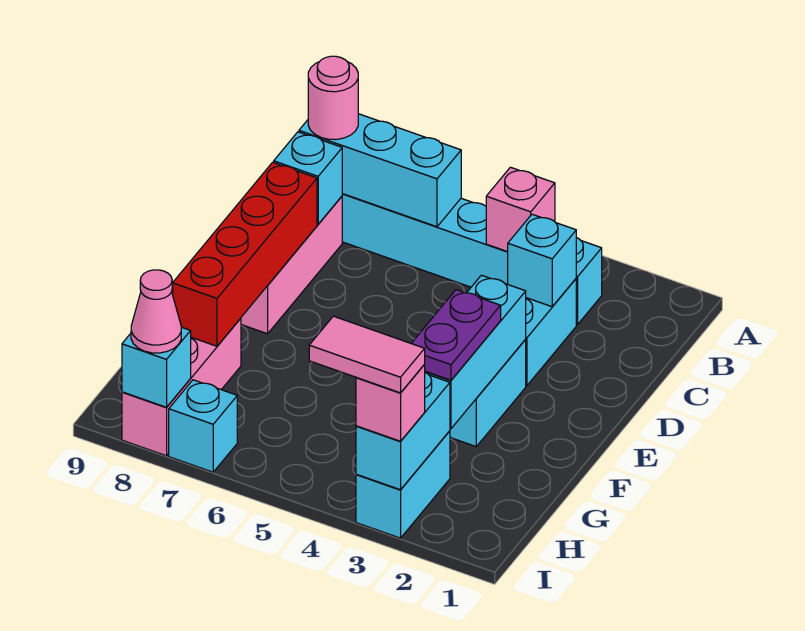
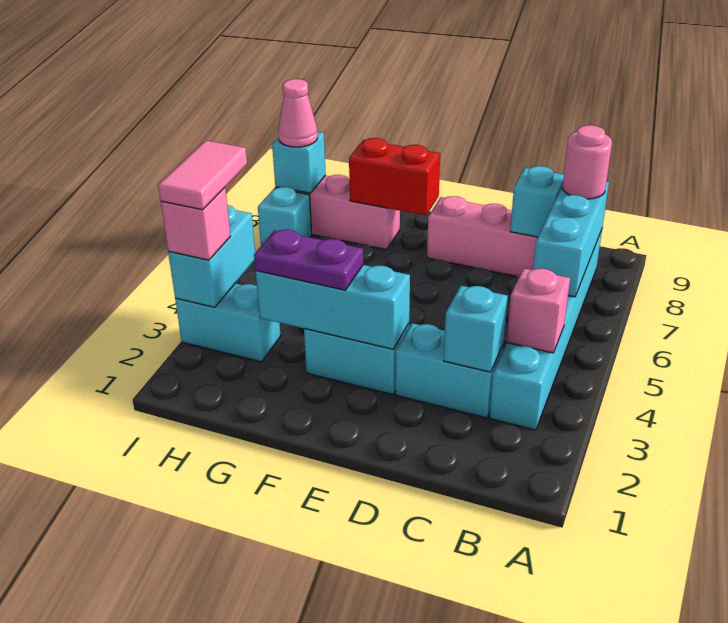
red 1x4 brick [173,162,317,346] -> red 1x2 brick [349,138,440,216]
cyan 1x2 brick [356,373,450,490] -> cyan 1x2 brick turned to [168,205,255,307]

